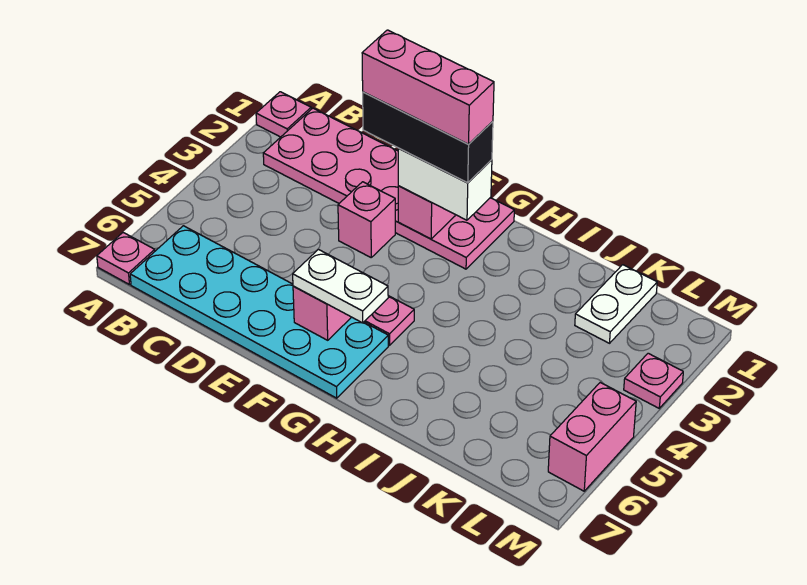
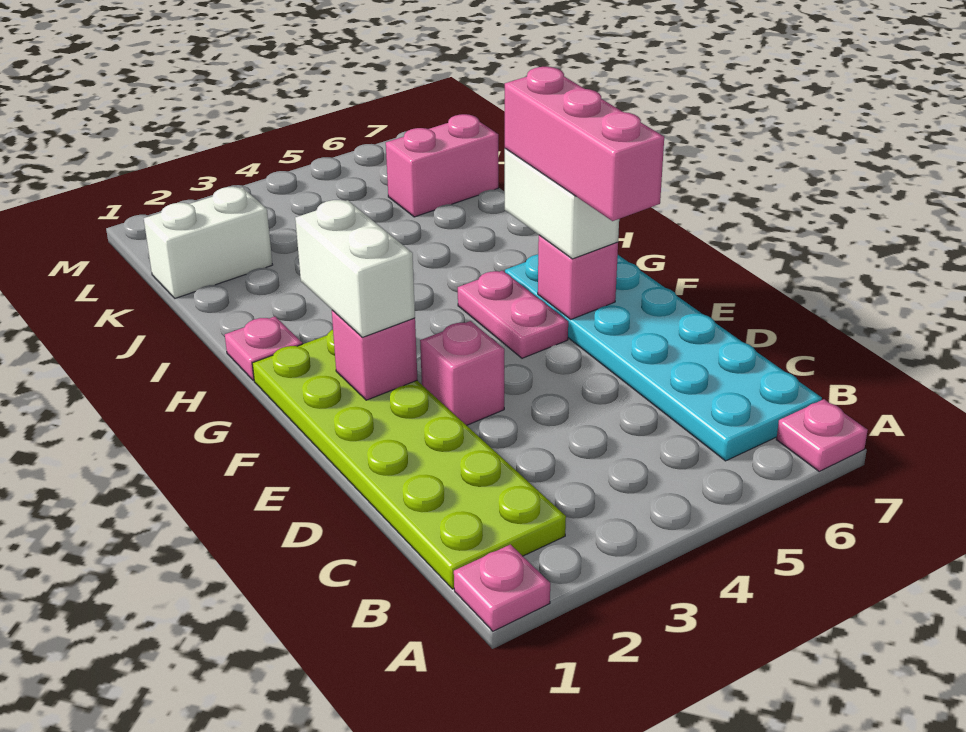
pink 2x6 plate [263,108,514,269] -> lime 2x6 plate [252,330,566,589]
black 1x3 brick [363,92,493,183] -> none
pink 1x3 brick [362,30,494,144] -> pink 1x3 brick moved to [505,67,664,221]
white 1x2 plate [293,249,388,323] -> white 1x2 brick [505,148,619,259]
white 1x2 plate [575,265,657,343] -> white 1x2 brick [144,187,272,298]
pink 1x1 plate [624,353,683,408] -> pink 1x1 plate moved to [225,317,302,381]
pink 1x2 brick [548,382,636,491] -> pink 1x2 brick moved to [386,114,498,217]

